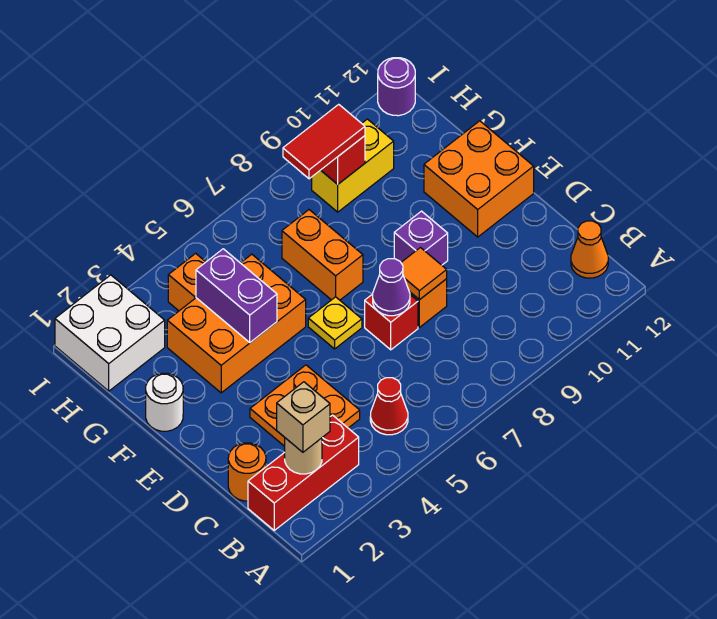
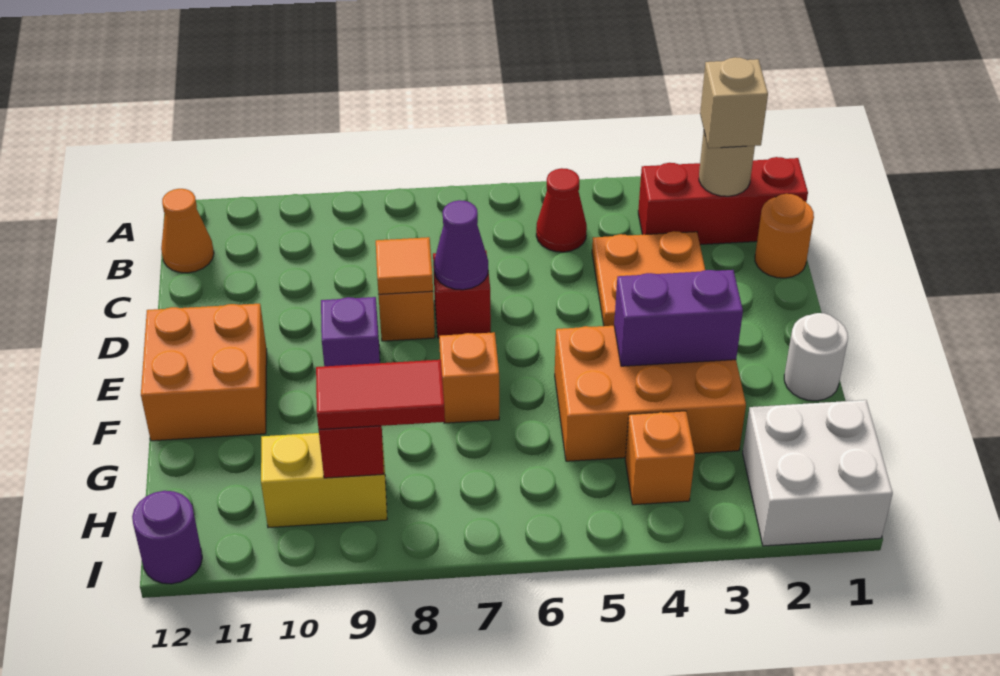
yellow 1x1 plate [308,297,362,349] -> none
purple 1x2 brick [196,249,277,342] -> purple 1x2 brick turned to [614,270,743,366]
orange 1x2 brick [282,210,363,300] -> orange 1x1 brick [439,332,499,423]

